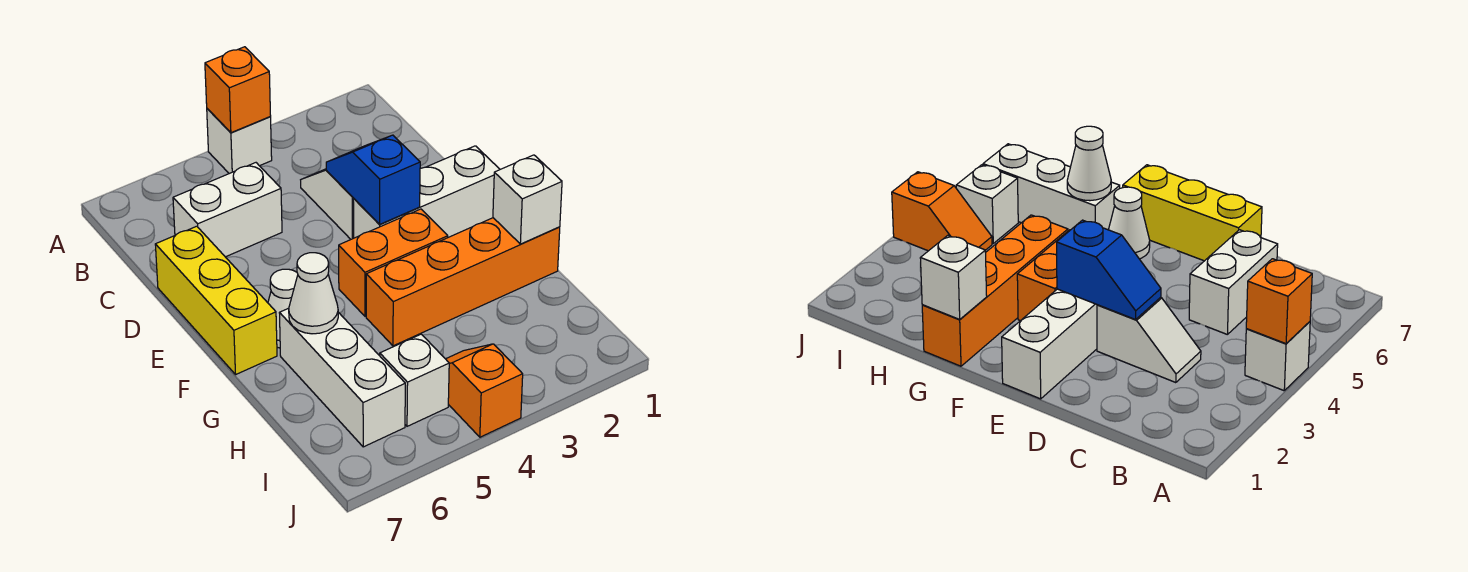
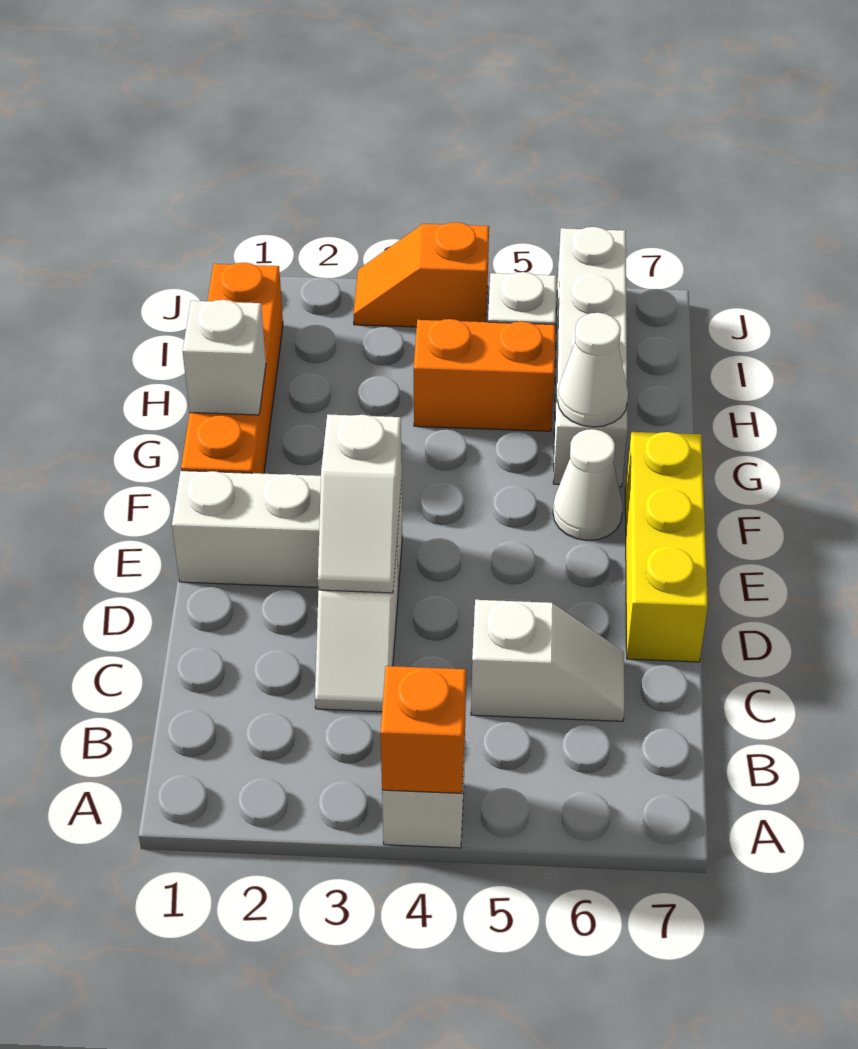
white 1x2 brick [173,163,282,257] -> white 1x2 slope [471,600,624,721]
blue 1x2 slope [326,135,420,224] -> white 1x2 slope [318,414,402,593]
orange 1x2 brick [339,209,448,316] -> orange 1x2 brick moved to [414,319,555,431]
orange 1x4 brick [366,218,560,346] -> orange 1x4 brick turned to [181,263,283,474]
white 1x3 brick [280,308,405,447] -> white 1x4 brick [553,227,627,487]
orange 1x2 slope [446,344,523,437] -> orange 1x2 slope turned to [353,222,489,327]

